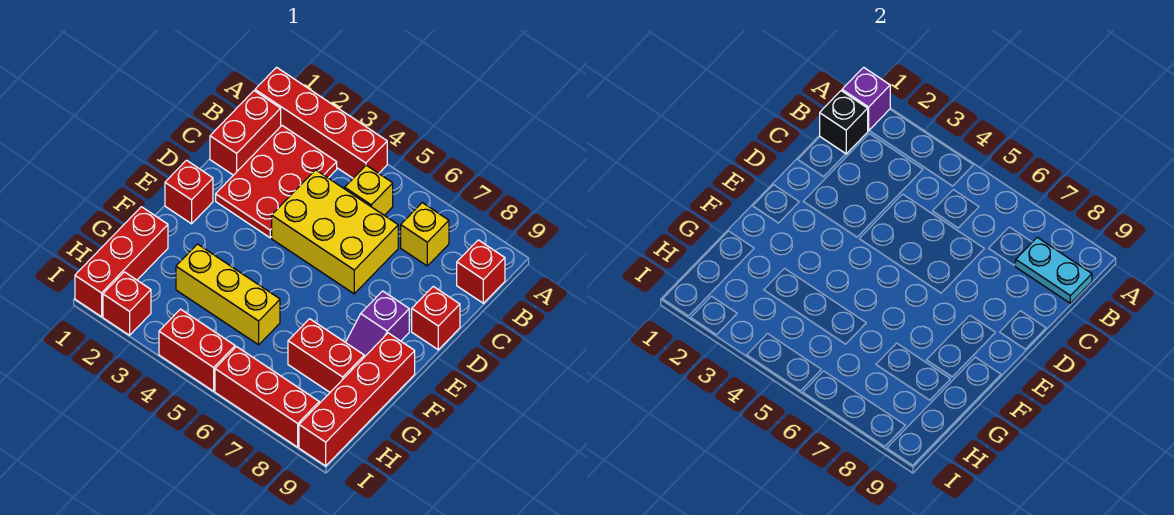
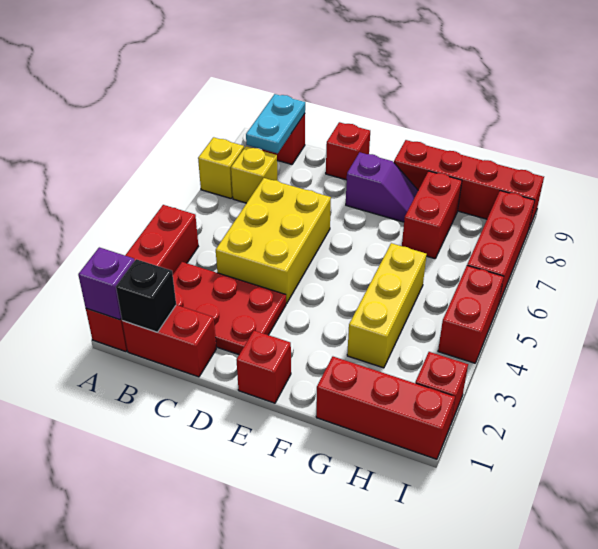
yellow 1x1 brick [345,165,393,215] -> yellow 1x1 brick moved to [198,137,244,198]

